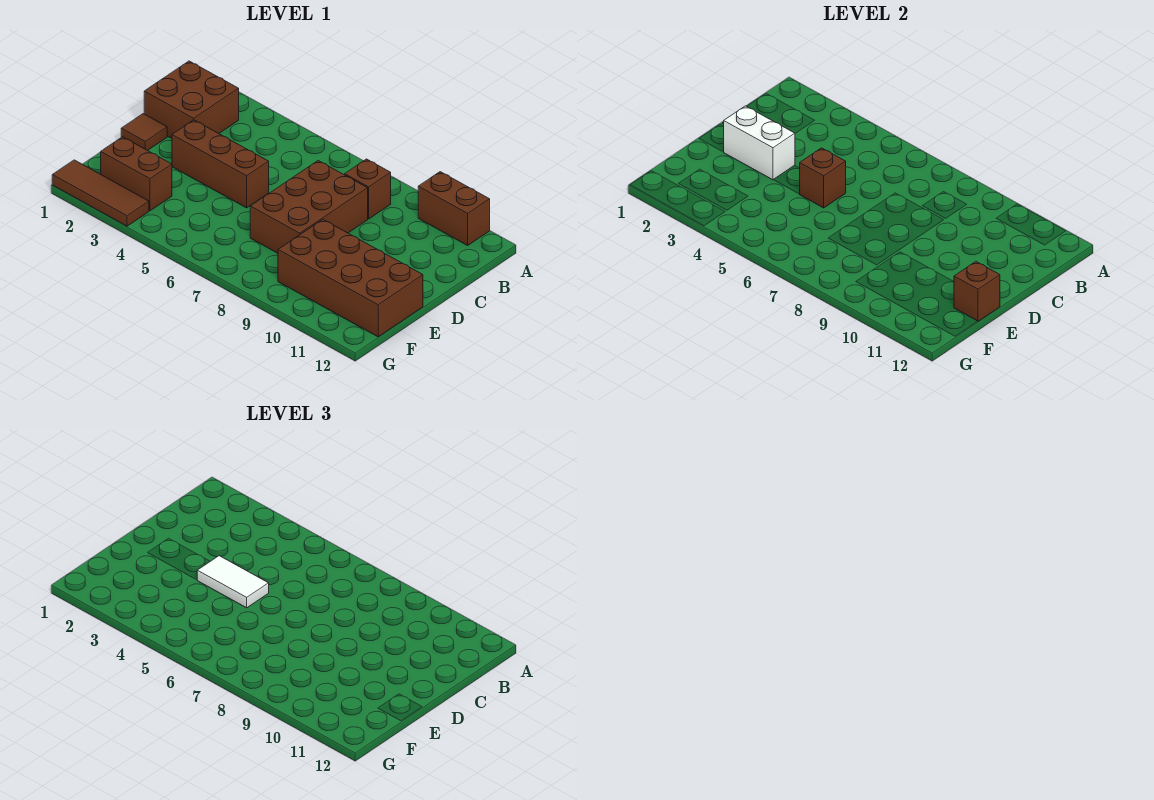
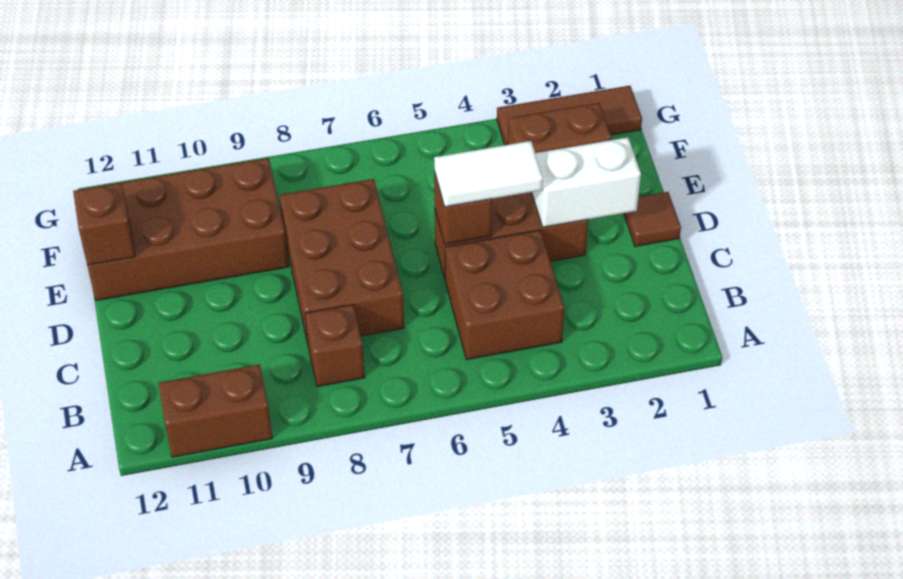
brown 2x2 brick [144,61,239,138] -> brown 2x2 brick moved to [445,230,564,360]

